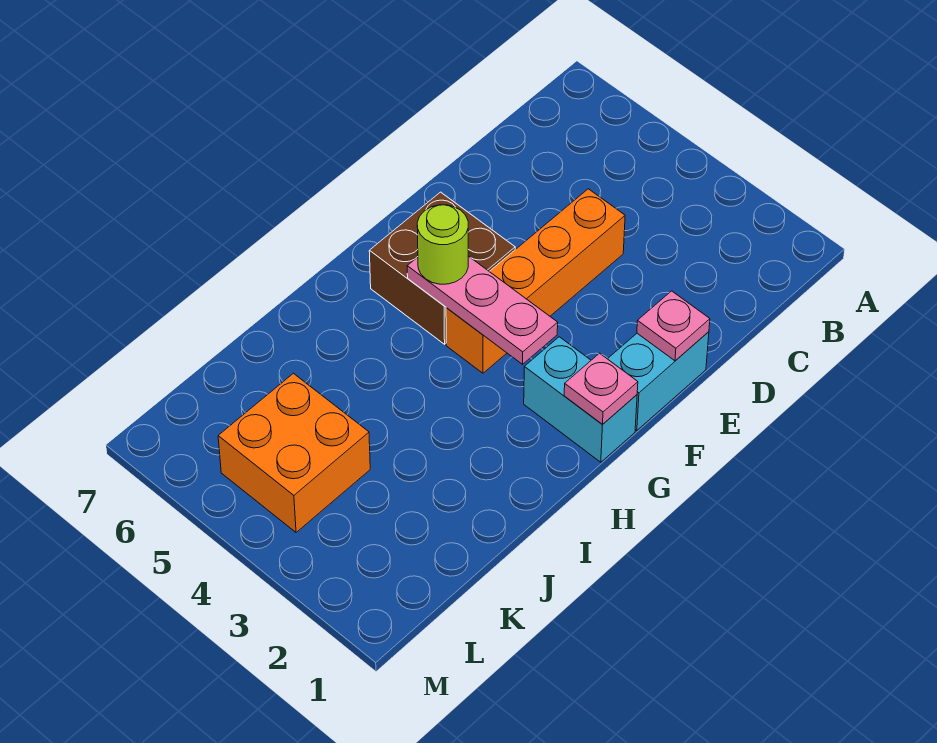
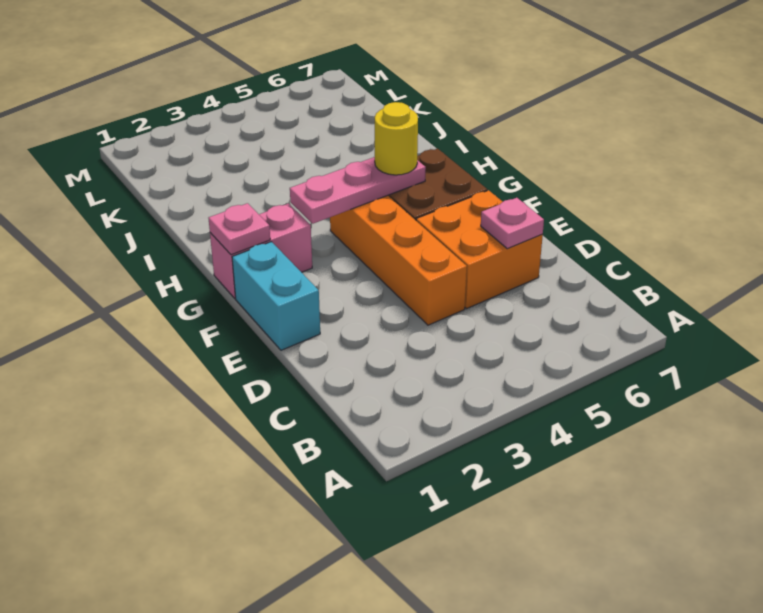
pink 1x1 plate [637,291,710,361] -> pink 1x1 plate moved to [481,198,544,249]
cyan 1x2 brick [524,337,637,462] -> pink 1x2 brick [210,204,312,298]
lime 1x1 round brick [417,205,468,284] -> yellow 1x1 round brick [375,102,418,175]
orange 2x2 brick [218,373,370,532] -> orange 2x2 brick moved to [416,190,543,308]

